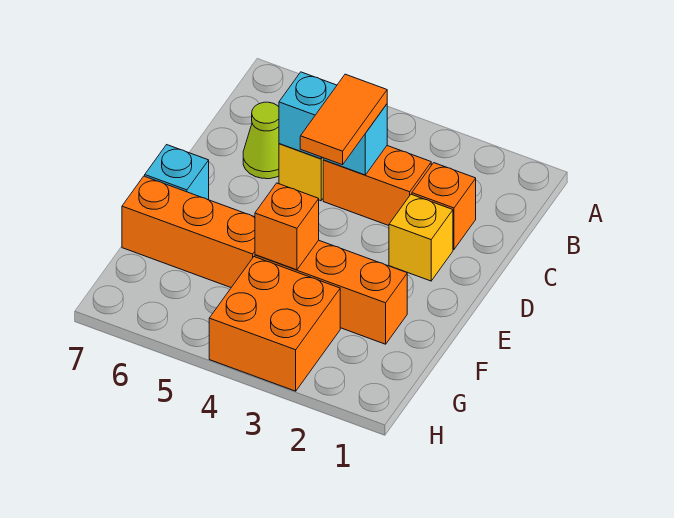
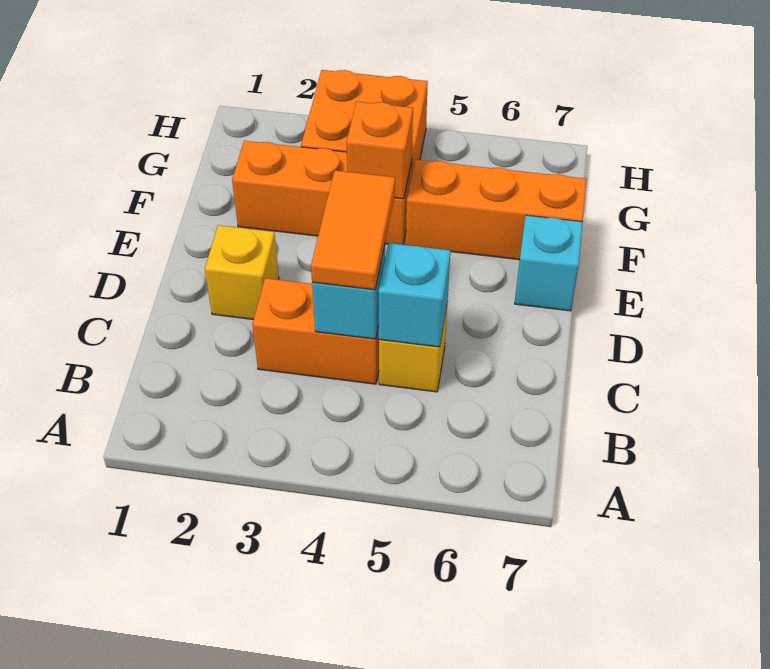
orange 1x1 brick [412,163,476,249] -> none
lime 1x1 cone [243,102,279,179] -> none

